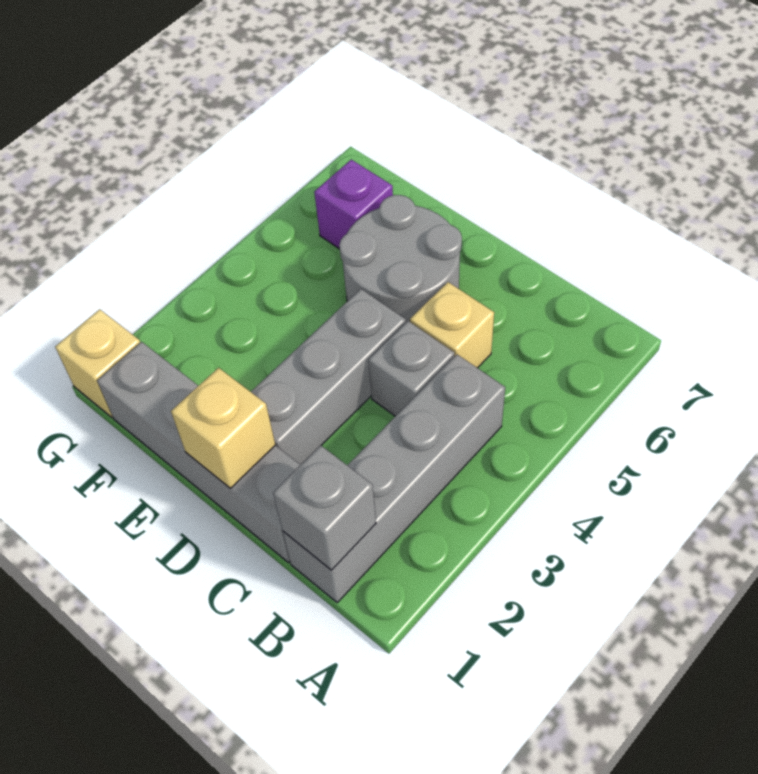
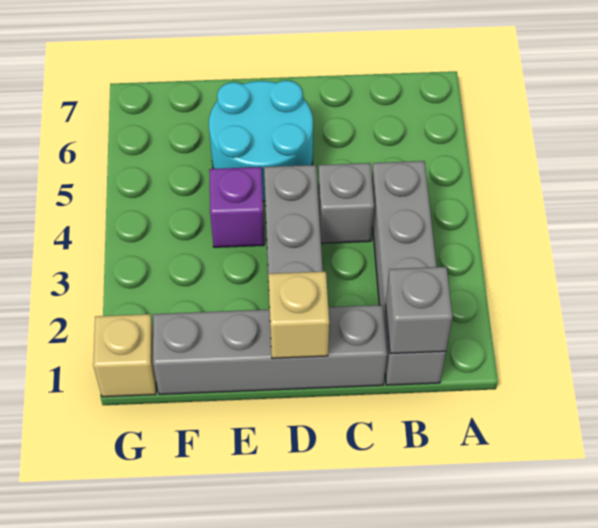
tan 1x1 brick [410,282,494,368] -> none
grey 2x2 round brick [339,195,462,322] -> cyan 2x2 round brick [209,81,313,201]
purple 1x1 brick [314,160,393,249] -> purple 1x1 brick moved to [209,167,264,247]

